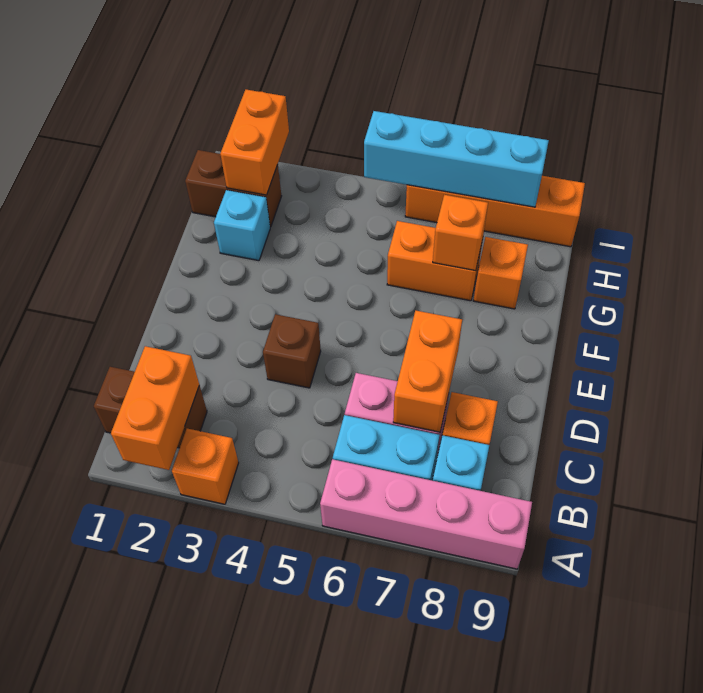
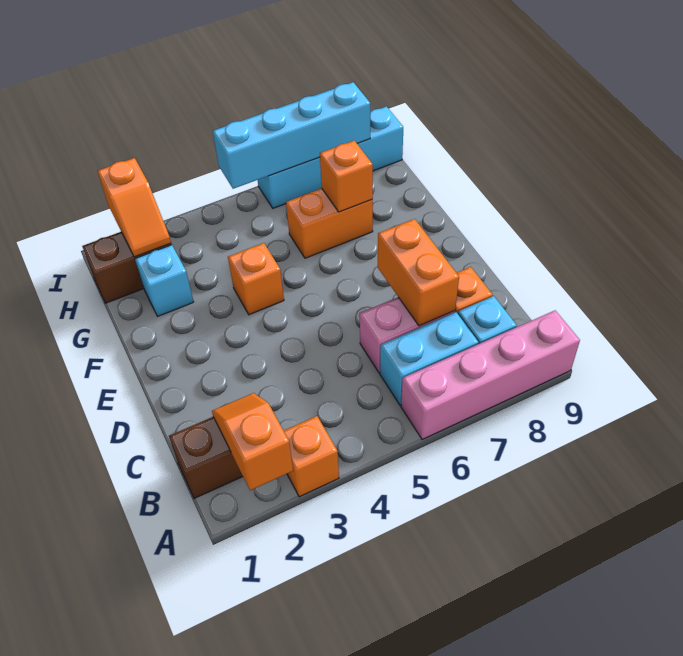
orange 1x2 brick [111,346,199,470] -> orange 1x2 slope [212,393,293,490]
brown 1x1 brick [263,314,321,388] -> none
orange 1x1 brick [473,237,528,309] -> orange 1x1 brick moved to [228,243,284,315]
orange 1x2 brick [220,90,289,195] -> orange 1x2 slope [98,158,171,257]
orange 1x4 brick [405,176,585,247] -> cyan 1x4 brick [258,106,403,208]

